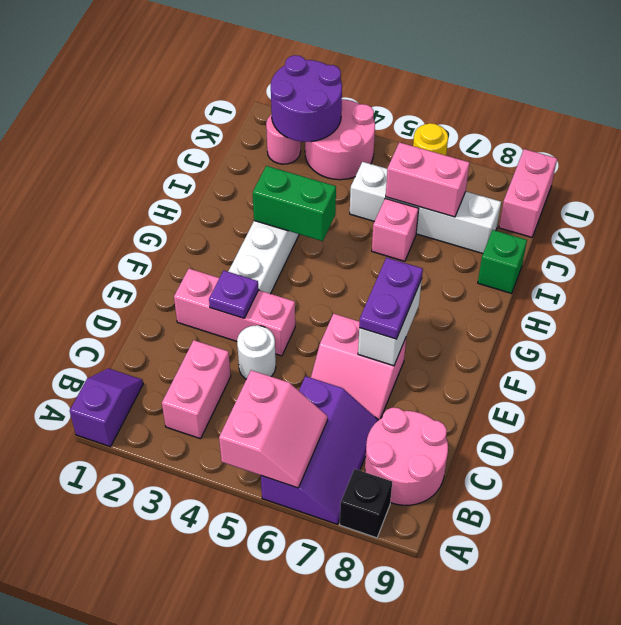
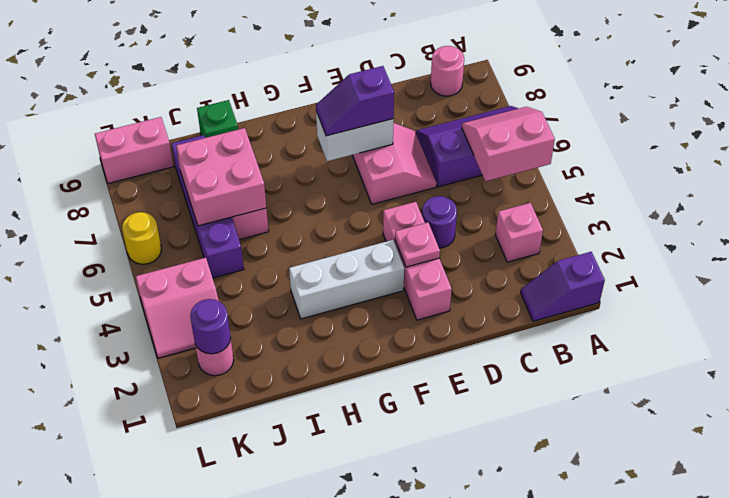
black 1x1 brick [340,469,392,538] -> none
pink 1x2 brick [162,340,231,439] -> pink 1x1 brick [495,203,543,262]
pink 2x2 round brick [365,408,448,505] -> pink 1x1 round brick [431,46,464,96]
white 1x1 round brick [237,325,276,379] -> purple 1x1 round brick [422,196,457,248]
purple 1x1 plate [209,271,258,318] -> pink 1x1 plate [395,223,440,267]
purple 1x2 plate [359,258,423,339] -> purple 1x2 slope [316,66,394,136]
green 1x2 brick [253,166,336,241] -> none
white 1x4 brick [350,162,501,254] -> purple 1x4 brick [172,135,244,278]
pink 1x2 brick [386,142,470,217] -> pink 2x2 brick [176,128,266,226]
purple 2x2 round brick [271,55,342,142] -> purple 1x1 round brick [190,299,231,354]
pink 2x2 round brick [305,99,375,180] -> pink 2x2 slope [136,258,219,358]

